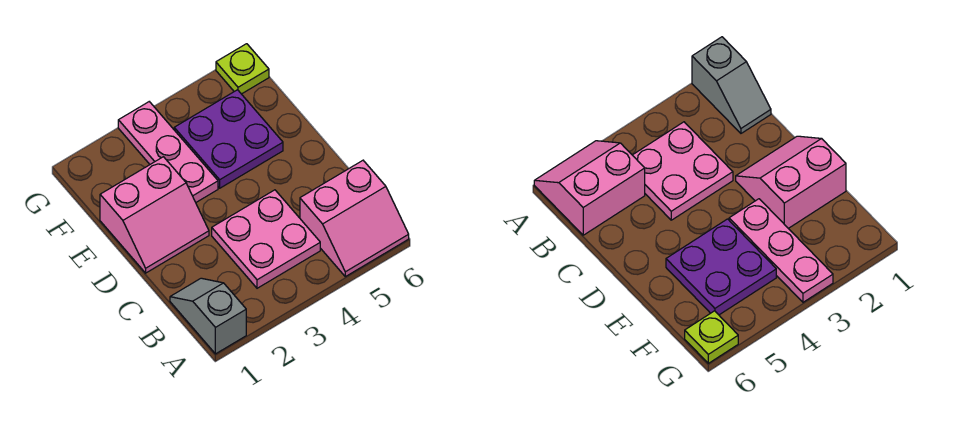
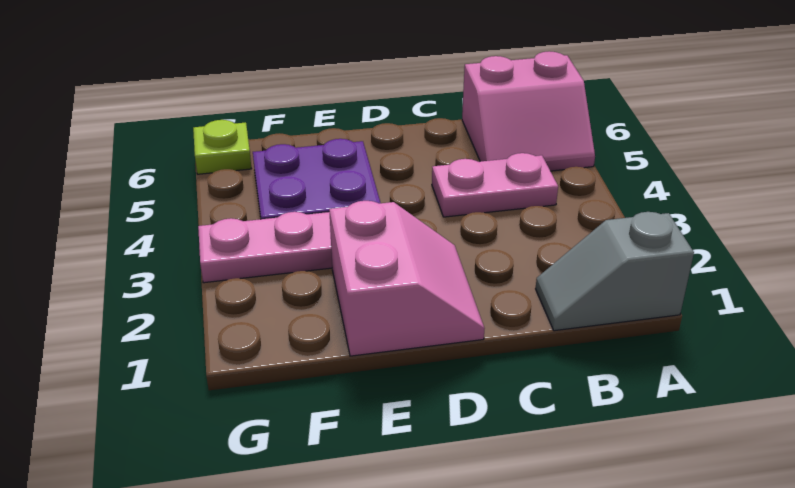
pink 2x2 slope [300,160,409,277] -> pink 2x2 slope turned to [462,51,595,171]
pink 2x2 plate [212,190,320,288] -> pink 1x2 plate [432,153,558,217]

